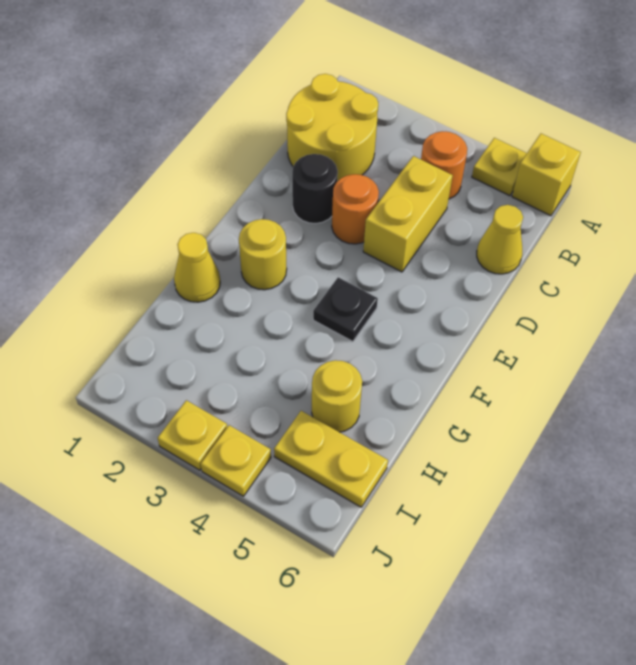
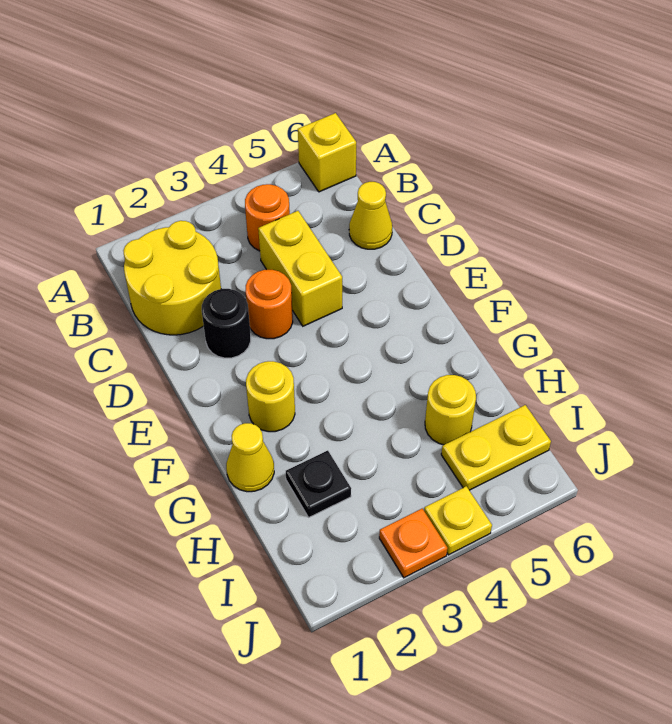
yellow 1x1 plate [472,138,527,196] -> none
black 1x1 plate [313,277,378,342] -> black 1x1 plate moved to [286,451,351,517]
yellow 1x1 plate [158,400,227,470] -> orange 1x1 plate [379,509,448,578]

